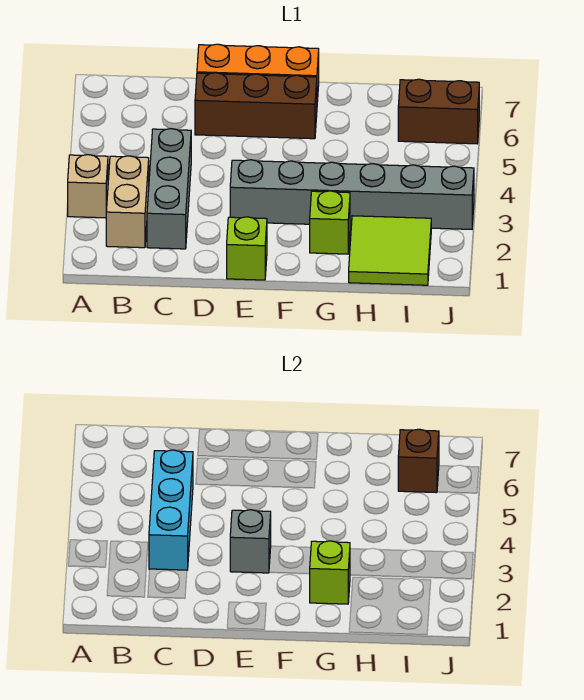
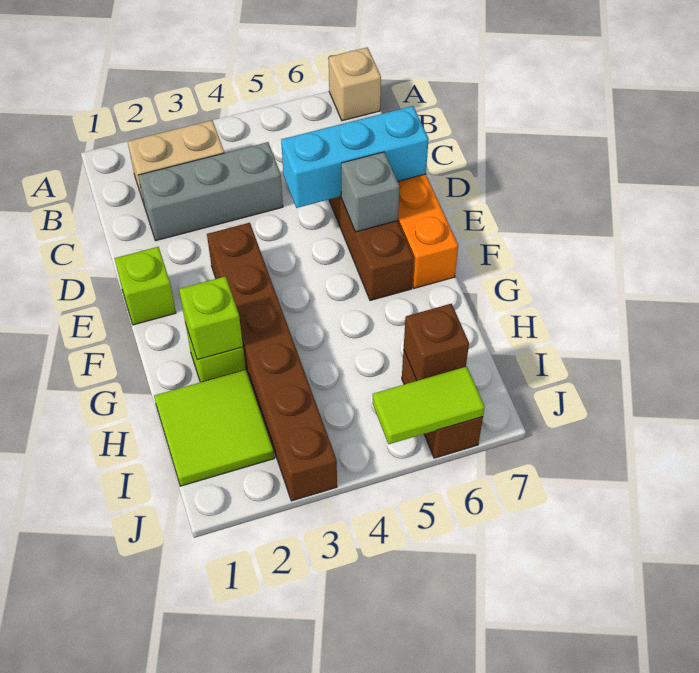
tan 1x1 brick [68,155,108,218] -> tan 1x1 brick moved to [329,47,381,121]
cyan 1x3 brick [149,450,193,570] -> cyan 1x3 brick moved to [281,106,429,208]
grey 1x6 brick [230,160,474,229] -> brown 1x6 brick [207,223,337,501]
grey 1x1 brick [230,510,271,573] -> grey 1x1 brick moved to [341,152,400,232]
none -> lime 1x2 tile [372,367,485,444]

